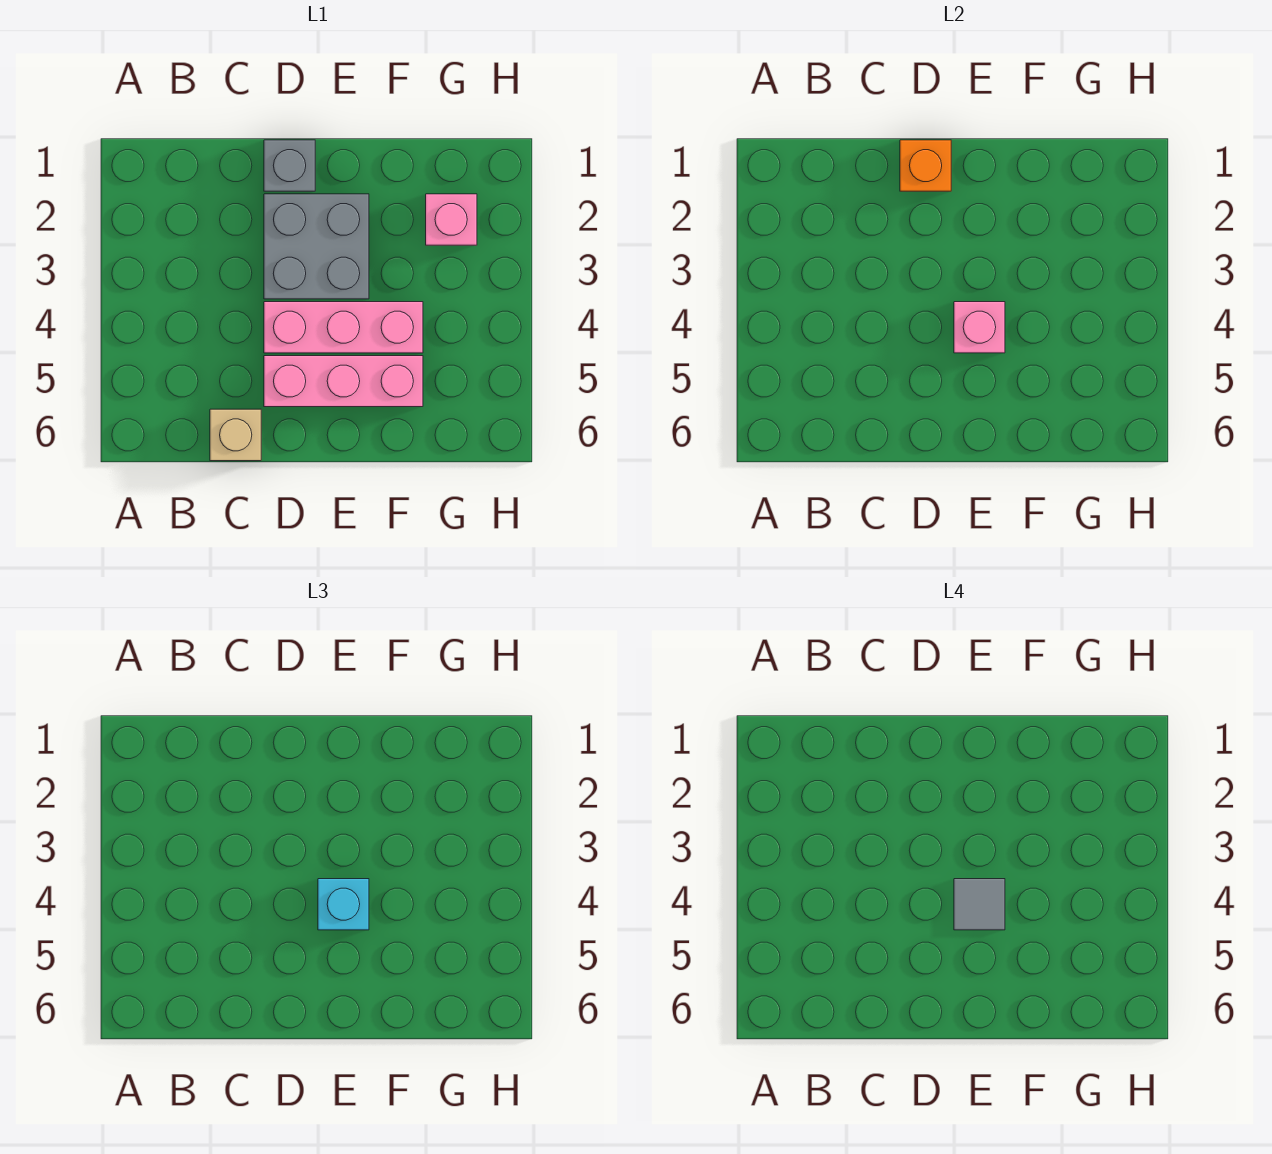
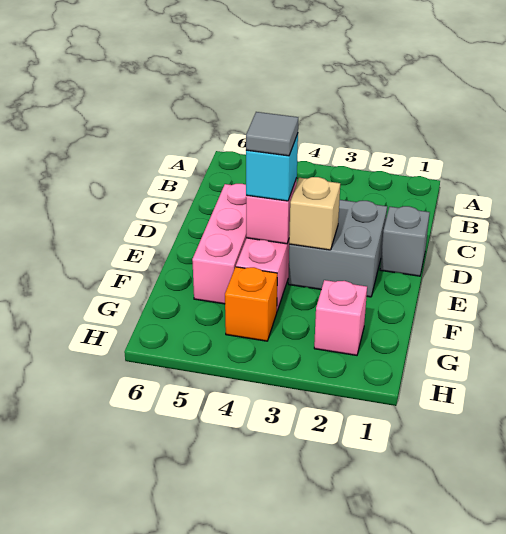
tan 1x1 brick [210,409,261,461] -> tan 1x1 brick moved to [289,177,340,250]
orange 1x1 brick [900,140,951,191] -> orange 1x1 brick moved to [225,267,277,341]

